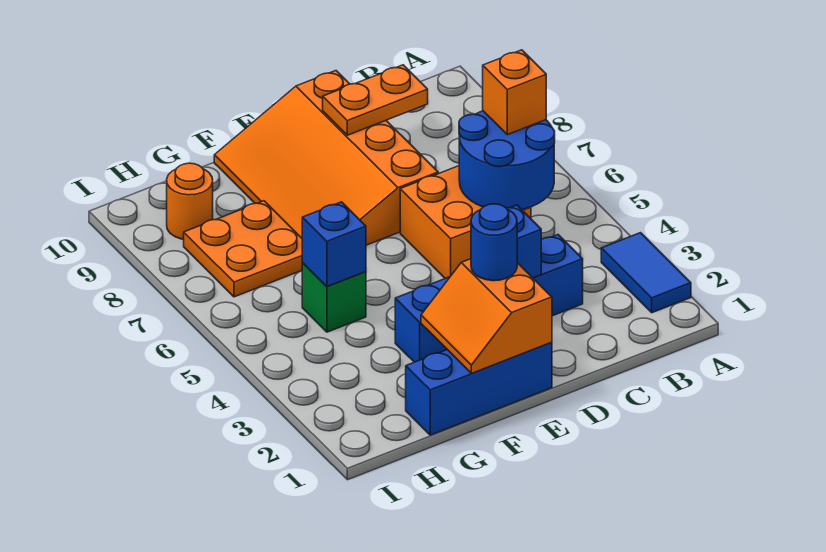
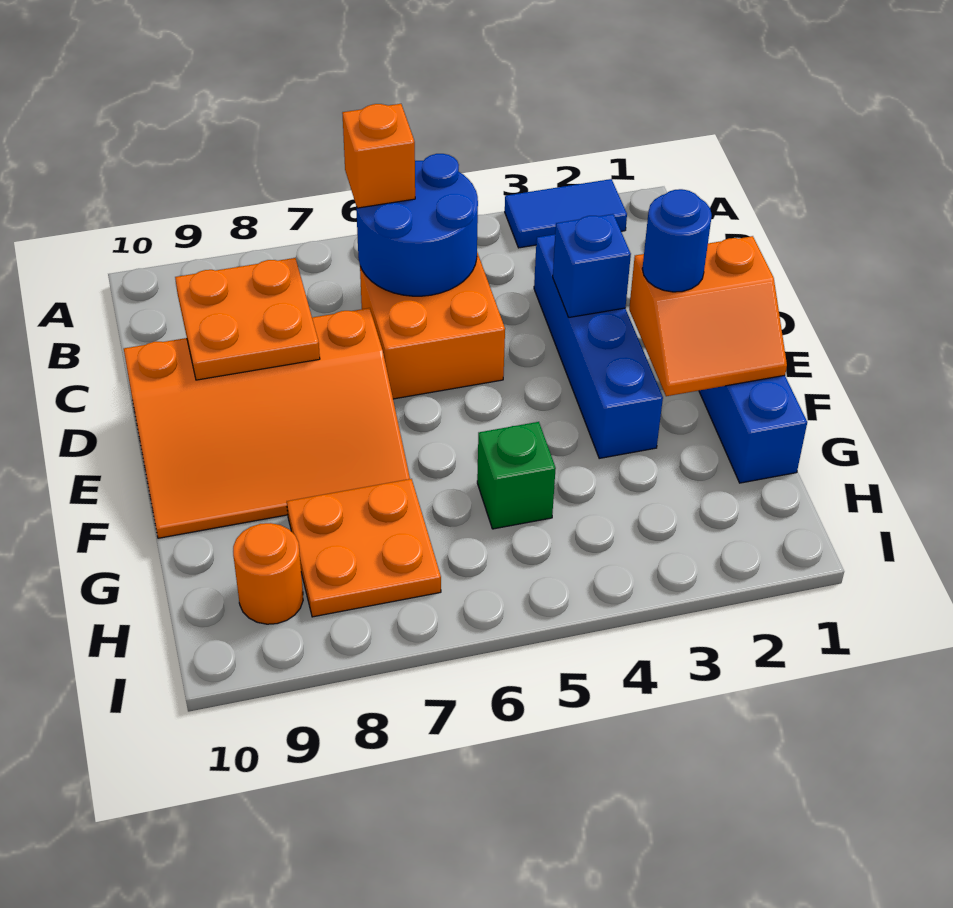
orange 1x2 plate [323,65,428,135] -> orange 2x2 plate [175,258,320,380]
blue 1x1 brick [302,202,366,287] -> none

